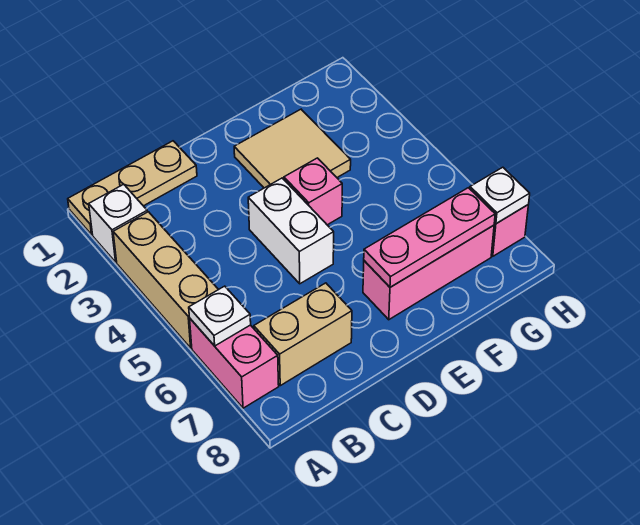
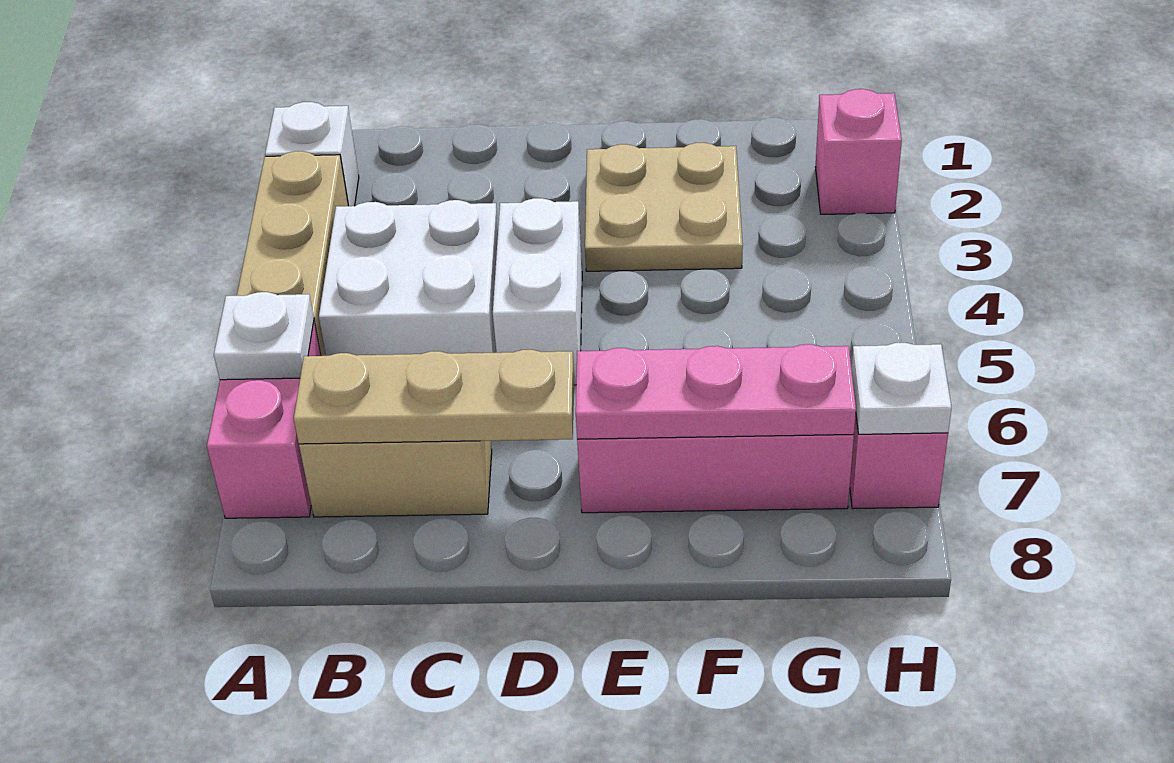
tan 1x3 plate [68,141,197,235] -> tan 1x3 plate moved to [294,350,574,444]
none -> white 2x2 brick [319,200,498,356]
tan 2x2 tile [234,109,351,188] -> tan 2x2 plate [585,143,743,271]
pink 1x1 brick [284,158,342,225] -> pink 1x1 brick moved to [815,89,902,214]

